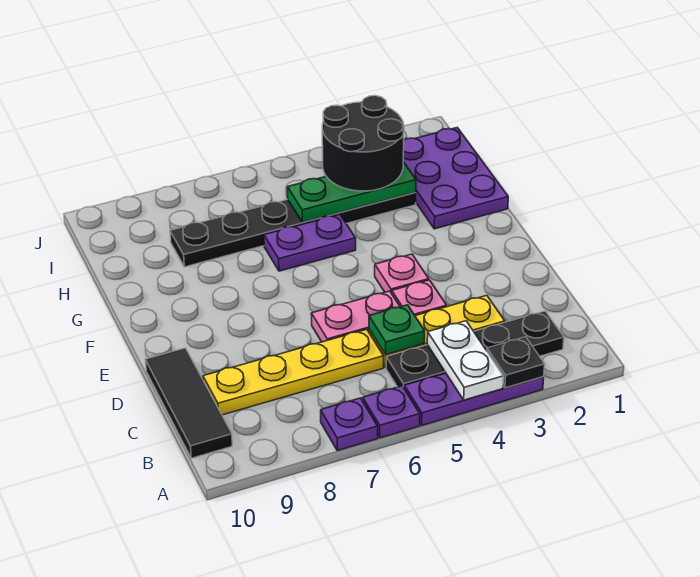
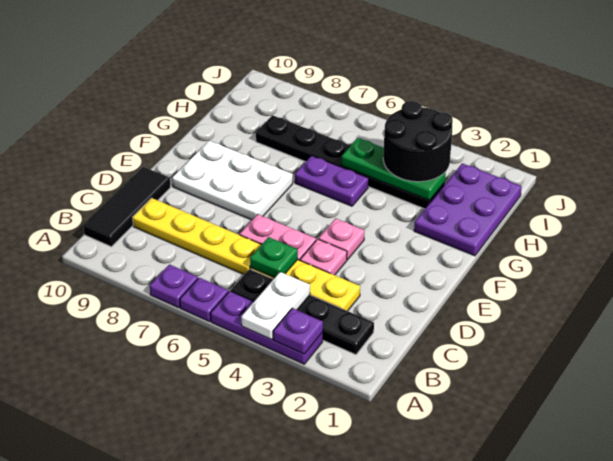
black 1x1 plate [487,337,545,388] -> purple 1x1 plate [273,308,323,354]
none -> white 2x3 plate [172,141,293,220]

